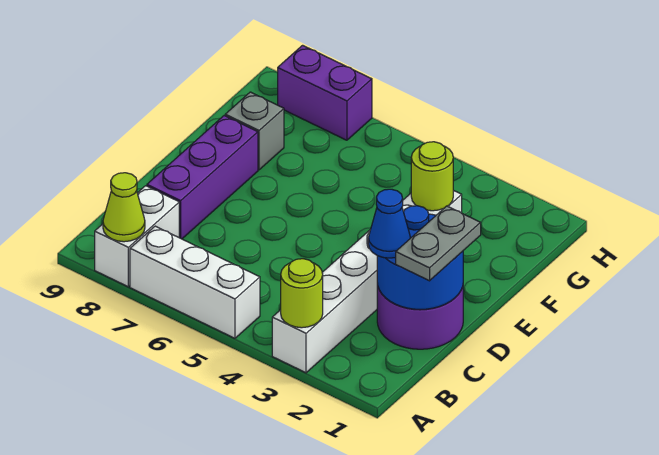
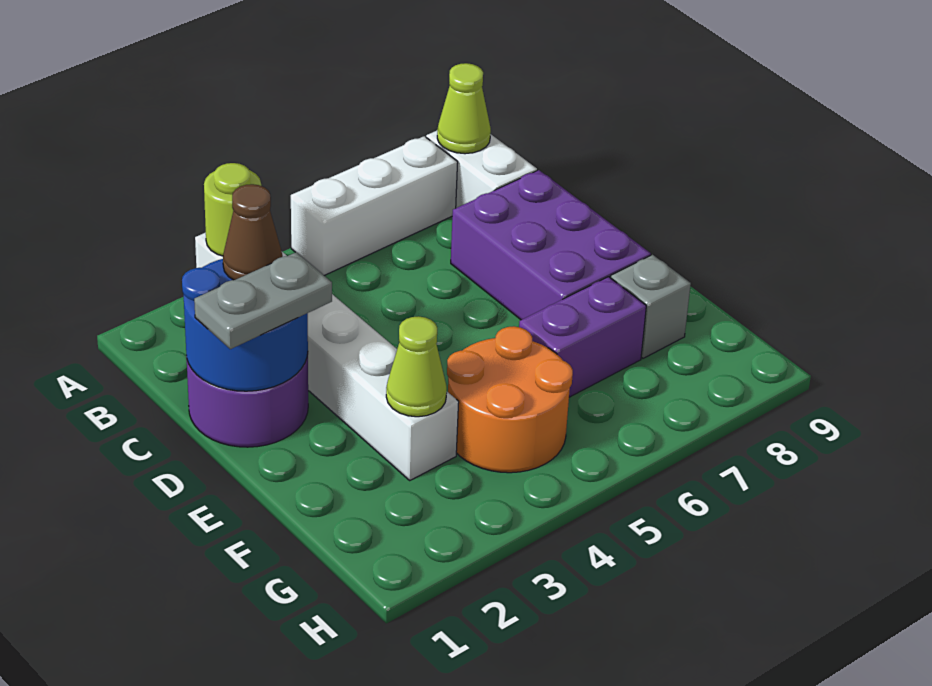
grey 1x2 plate [396,206,481,281] -> grey 1x2 plate turned to [194,252,332,349]
blue 1x1 cone [368,189,410,258] -> brown 1x1 cone [223,184,283,280]
purple 1x3 brick [147,116,258,239] -> purple 2x3 brick [451,170,651,320]
lime 1x1 round brick [411,142,453,211] -> lime 1x1 cone [386,316,447,417]
none -> orange 2x2 round brick [447,326,573,473]
purple 1x2 brick [278,45,372,140] -> purple 1x2 brick moved to [519,277,646,397]

